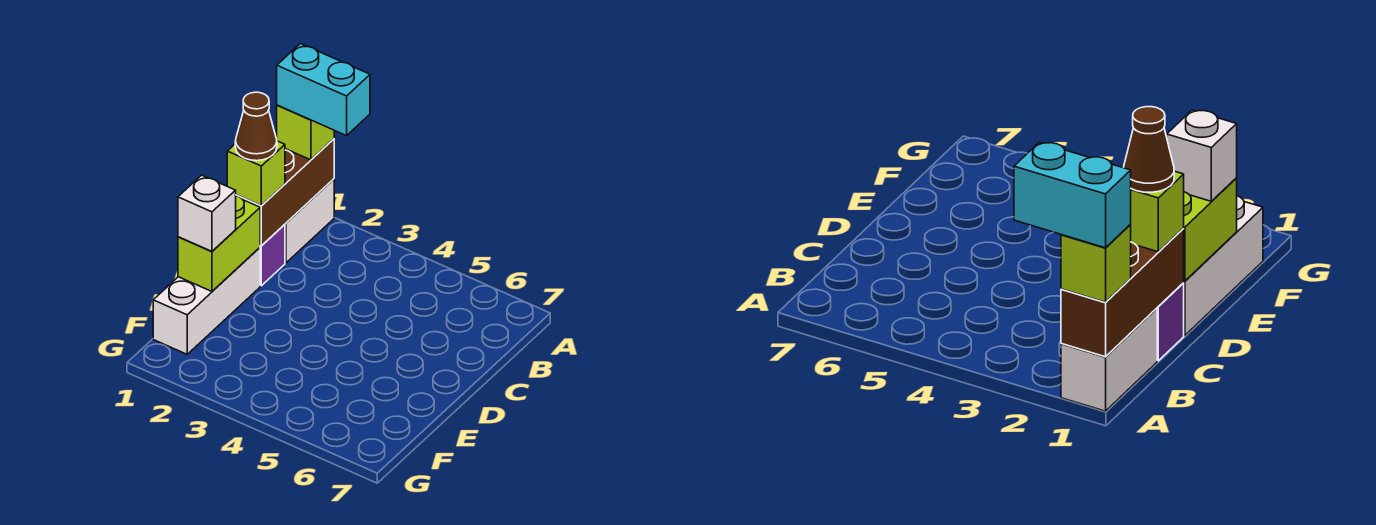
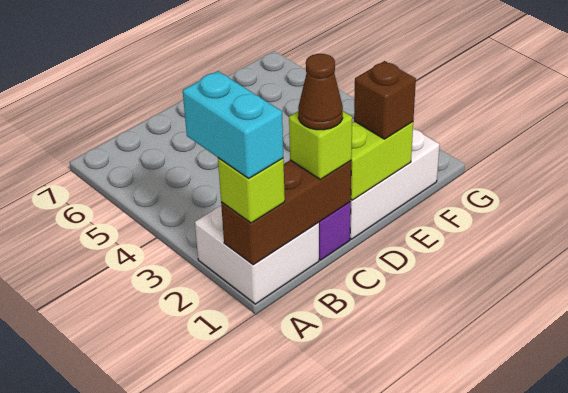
white 1x2 brick [285,179,334,263] -> white 2x2 brick [195,206,319,304]
white 1x1 brick [178,175,236,252] -> brown 1x1 brick [354,61,416,139]

